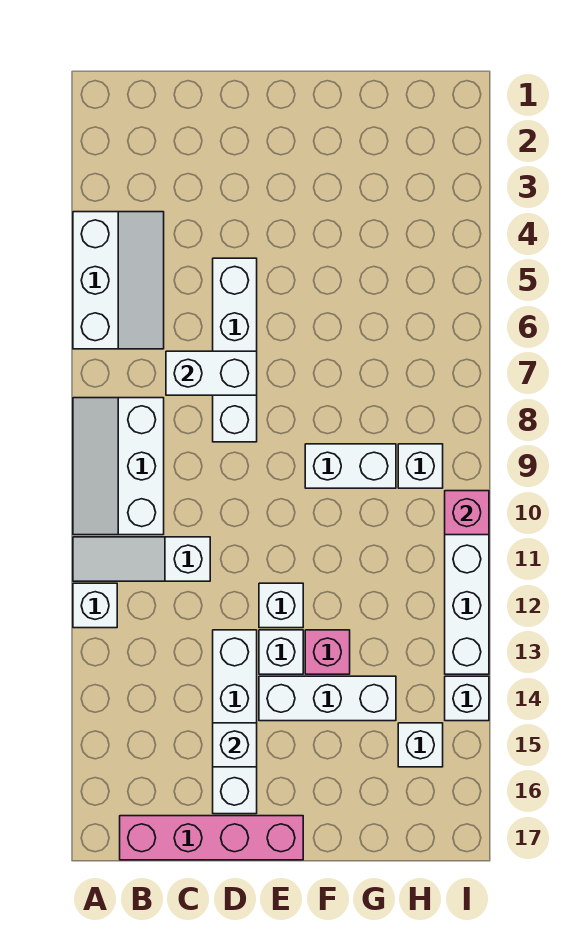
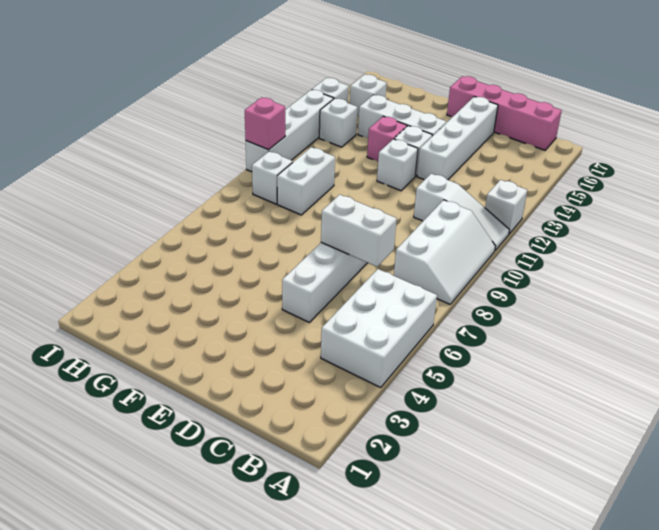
white 2x3 slope [73,212,164,349] -> white 2x3 brick [321,269,437,388]
white 1x1 brick [213,723,257,767] -> white 1x1 brick moved to [319,98,357,147]
white 1x2 brick [305,444,396,488] -> white 1x2 brick turned to [277,147,335,215]

